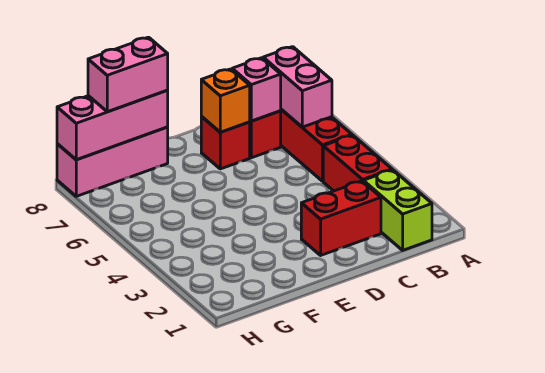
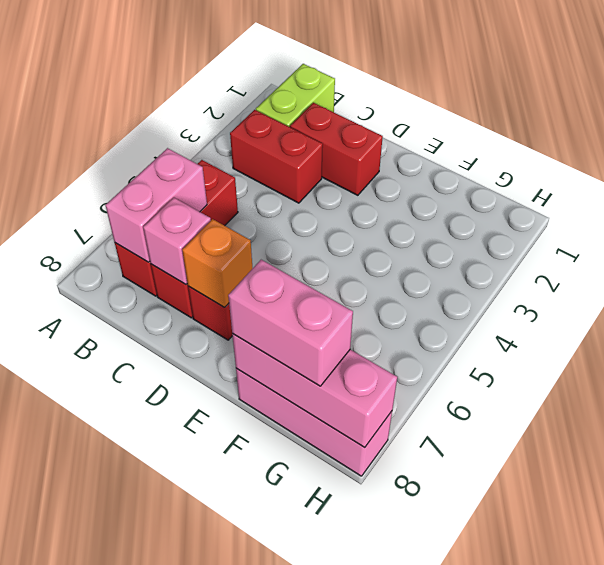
red 1x2 brick [323,135,392,191] -> red 1x2 brick turned to [230,110,323,203]

